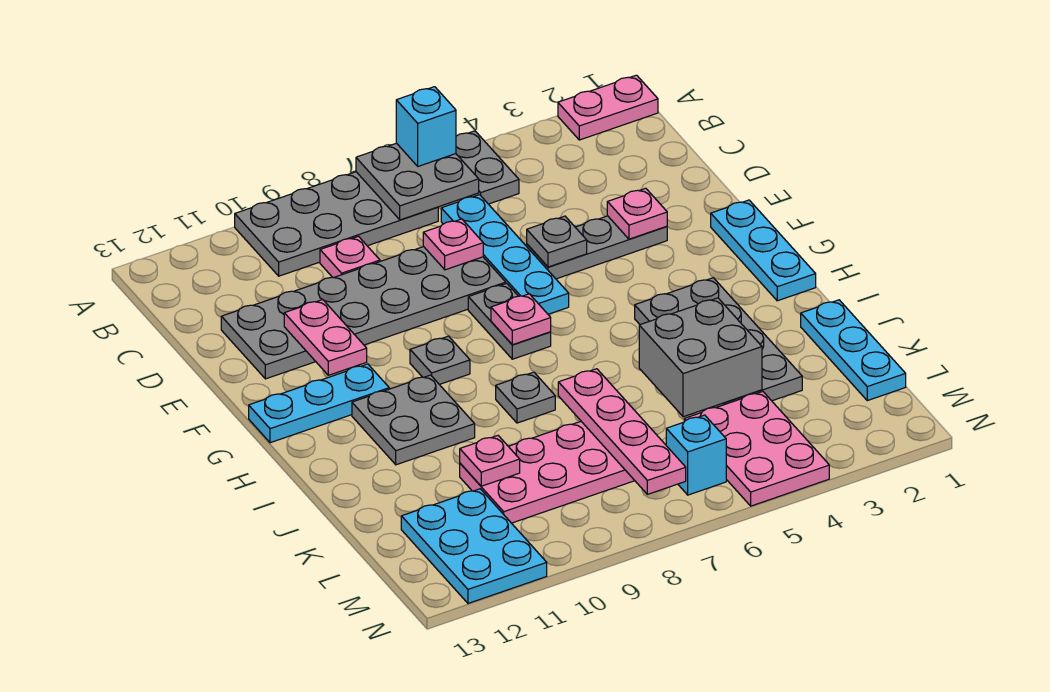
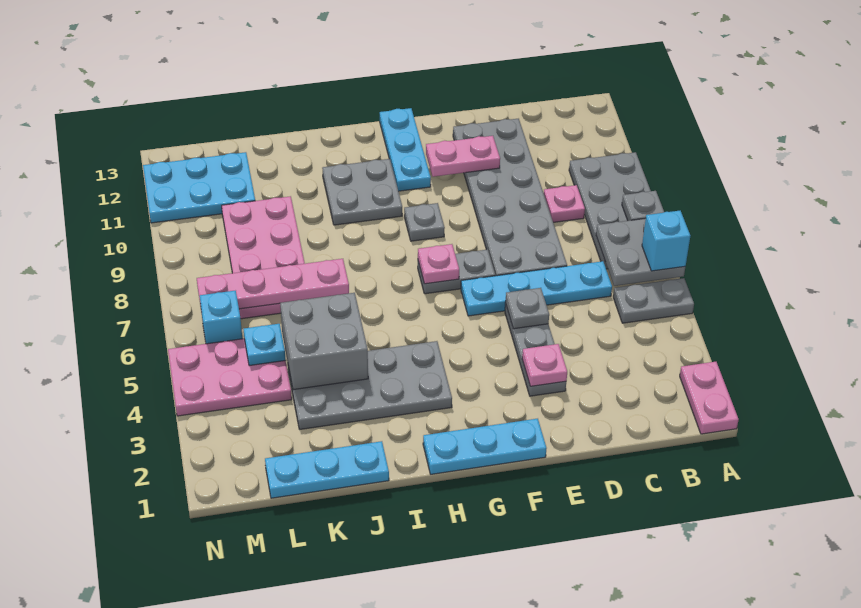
pink 1x1 plate [423,219,483,270] -> none
grey 1x1 plate [496,372,555,423] -> grey 1x1 plate moved to [622,191,664,221]
pink 1x1 plate [460,436,520,486] -> none
none -> cyan 1x1 plate [244,324,286,366]

